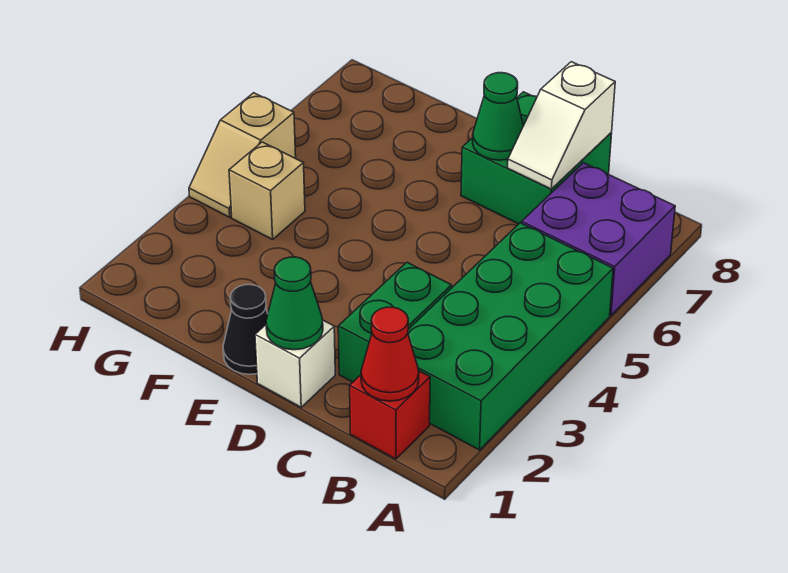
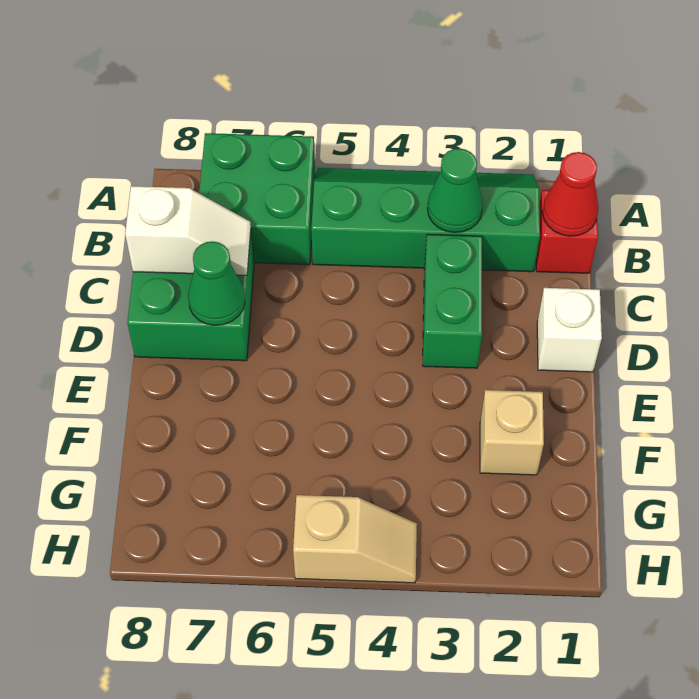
green 2x4 brick [408,223,613,450] -> green 2x4 slope [311,168,540,272]
purple 2x2 brick [522,163,675,316] -> green 2x2 brick [199,133,315,265]
green 1x2 brick [338,262,452,382] -> green 1x2 brick turned to [423,234,482,368]
green 1x1 cone [266,257,323,350] -> green 1x1 cone moved to [427,148,483,233]
black 1x1 cone [223,285,268,374] -> none
tan 1x1 brick [229,142,305,240] -> tan 1x1 brick moved to [480,390,544,475]

